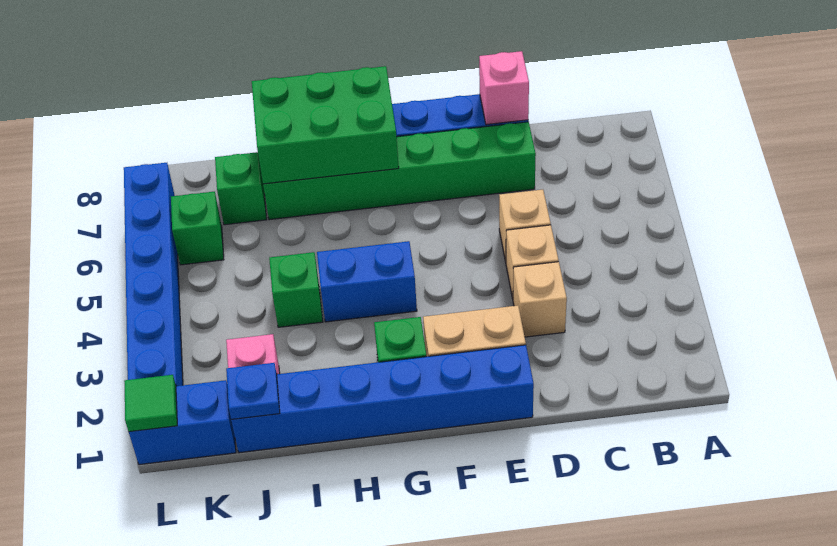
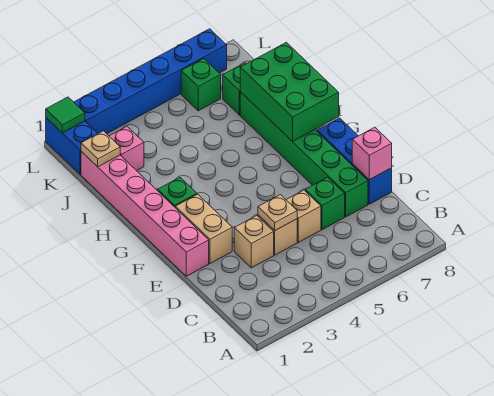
none -> tan 1x1 plate [258,195,297,230]
blue 1x6 brick [231,345,534,453] -> pink 1x6 brick [81,151,209,276]
blue 1x2 brick [317,241,417,322] -> none
green 1x1 brick [269,252,323,327] -> green 1x1 brick moved to [305,177,345,230]
blue 1x1 plate [226,363,280,420] -> tan 1x1 plate [81,131,120,167]

